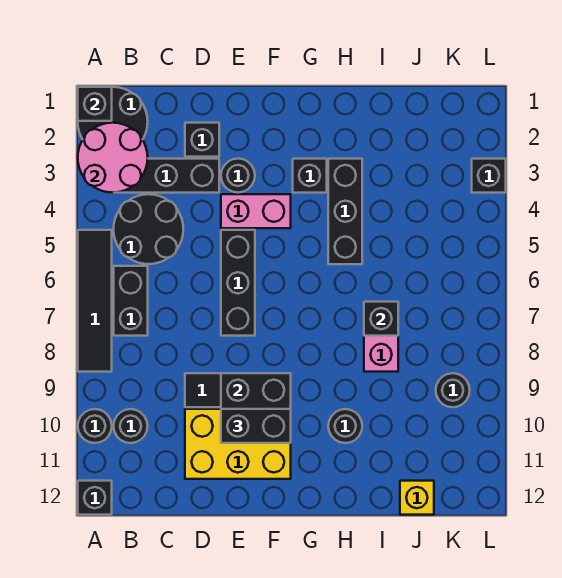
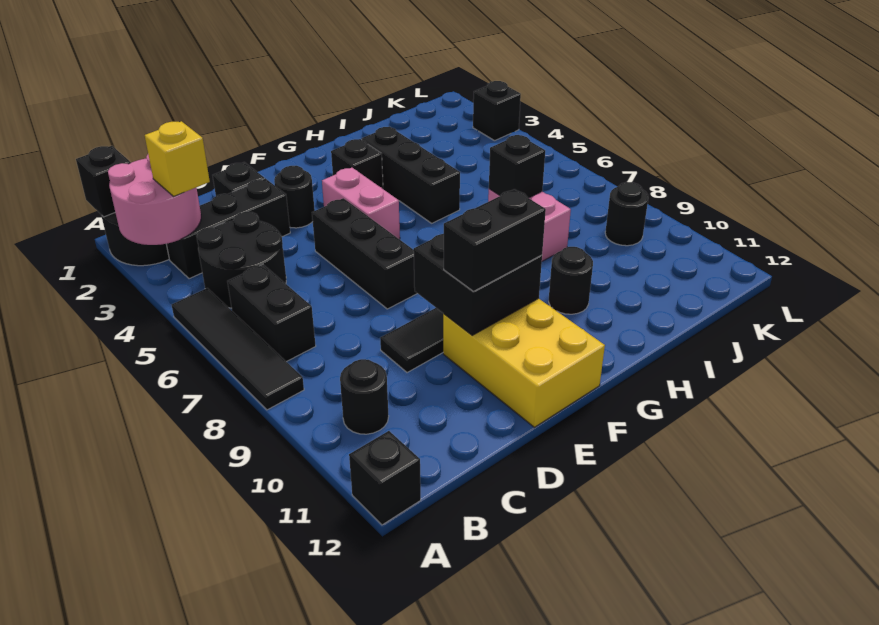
black 1x1 round brick [78,409,112,443] -> none
yellow 2x3 brick [185,409,291,479] -> yellow 2x3 brick turned to [443,298,605,427]
pink 1x2 brick [221,194,291,228] -> pink 1x2 brick turned to [322,168,400,239]
yellow 1x1 brick [400,481,434,515] -> yellow 1x1 brick moved to [145,121,210,196]

